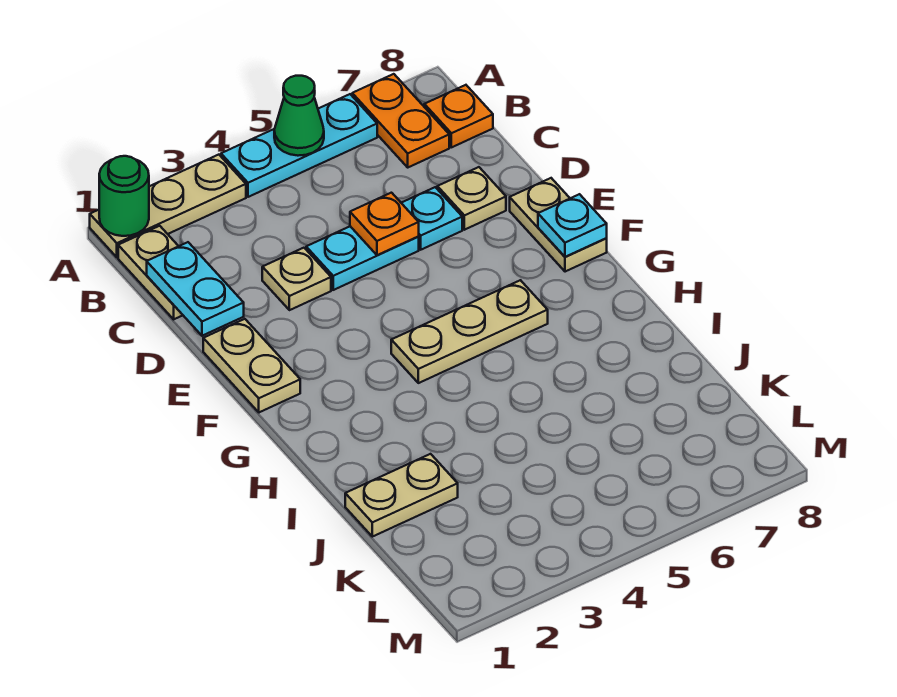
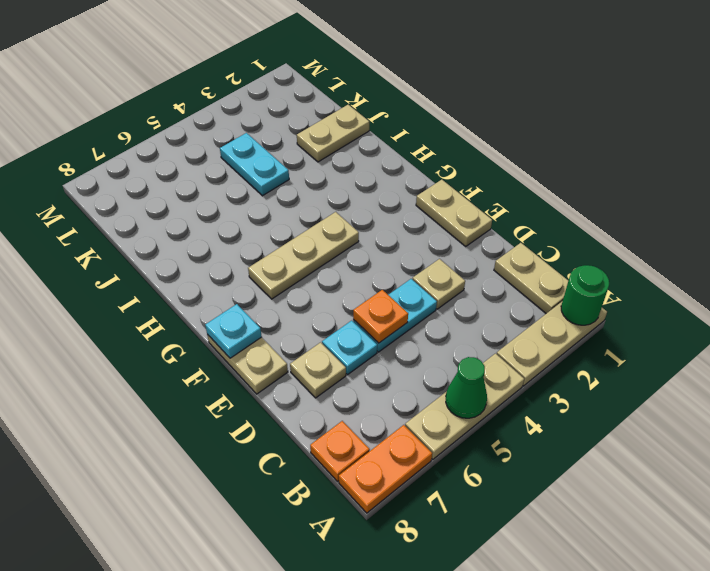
cyan 1x3 plate [221,94,377,197] -> tan 1x3 plate [405,354,524,460]
orange 1x2 plate [352,74,449,167] -> orange 1x2 plate turned to [339,425,432,513]
cyan 1x2 plate [147,242,244,336] -> cyan 1x2 plate moved to [220,133,289,196]

